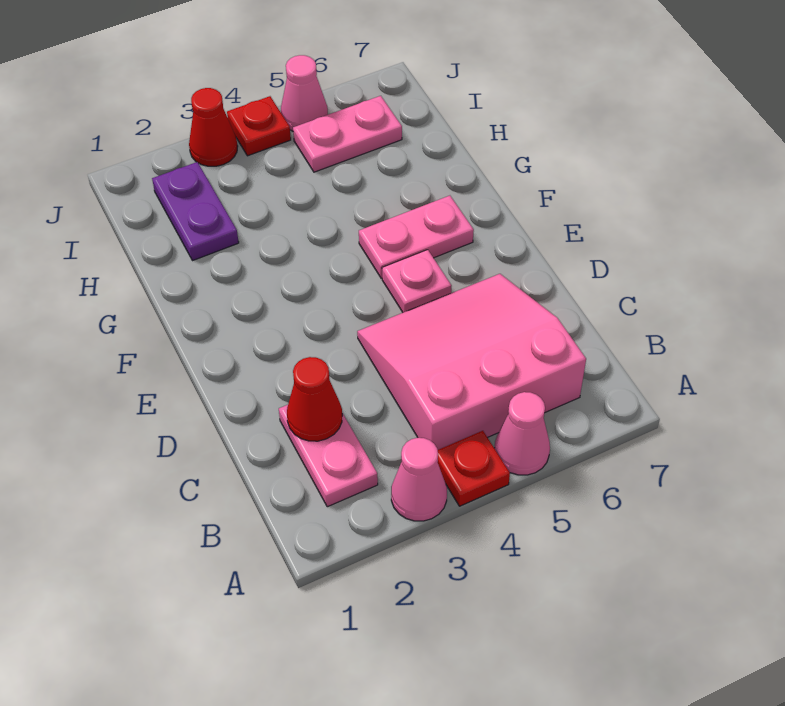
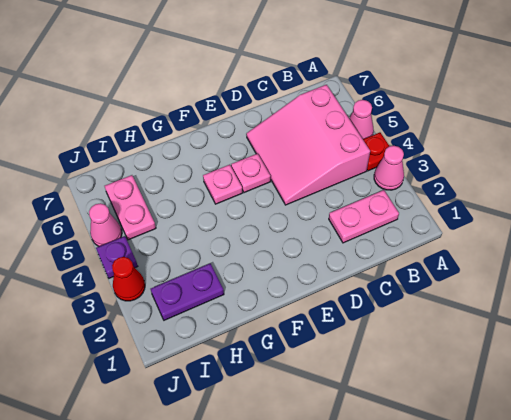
red 1x1 cone [287,357,342,441] -> none
pink 1x2 plate [359,196,474,278] -> pink 1x1 plate [203,165,243,204]
red 1x1 plate [227,96,291,156] -> purple 1x1 plate [96,236,138,278]

